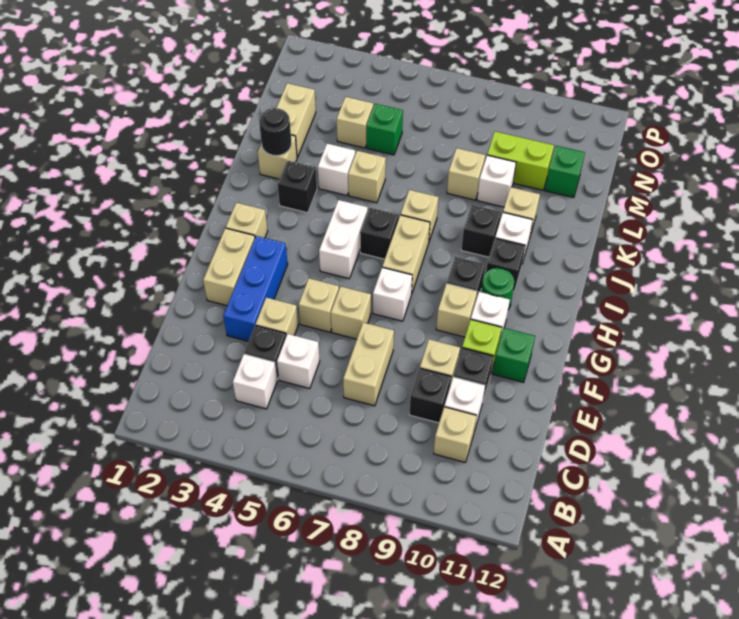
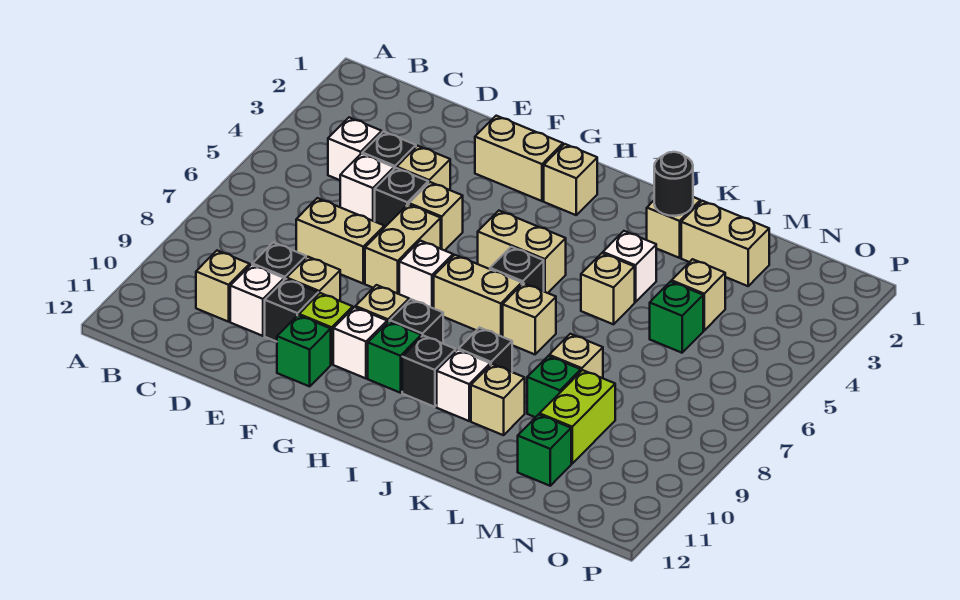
blue 1x3 brick [223,236,288,341] -> none
tan 1x1 brick [331,286,371,339] -> tan 1x2 brick [365,204,441,294]
white 1x2 brick [319,200,368,279] -> tan 1x2 brick [478,211,566,293]
green 1x1 round brick [481,268,514,309] -> green 1x1 brick [368,321,421,393]
black 1x1 brick [277,160,317,213] -> black 1x1 brick moved to [375,168,428,228]
white 1x1 brick [477,155,516,207] -> green 1x1 brick [527,356,581,417]

